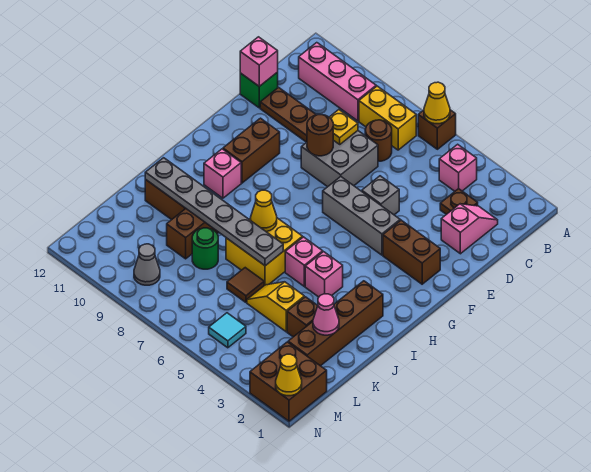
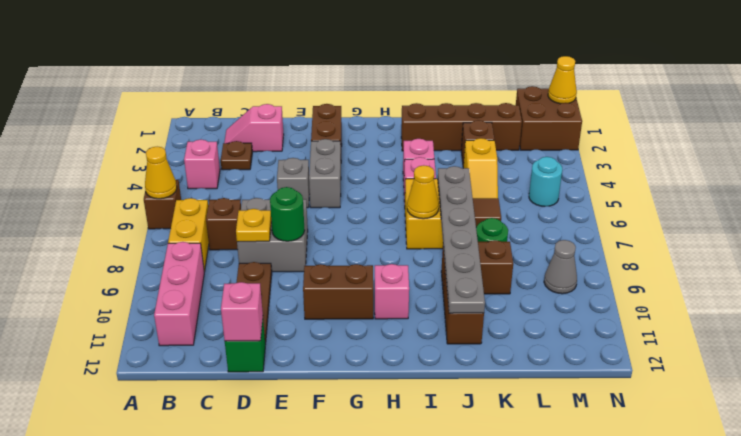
brown 1x1 round brick [365,120,392,161] -> brown 1x1 brick [206,198,241,250]
brown 1x1 round brick [307,115,333,156] -> green 1x1 round brick [270,187,305,241]
grey 1x3 brick [323,177,400,255] -> grey 1x2 brick [309,139,341,208]
pink 1x1 cone [313,294,339,335] -> none
cyan 1x1 tile [209,313,246,348] -> cyan 1x1 round brick [529,157,562,207]

